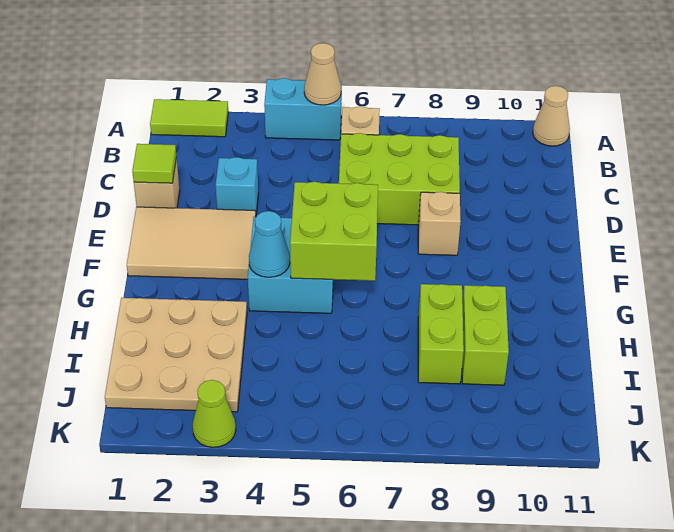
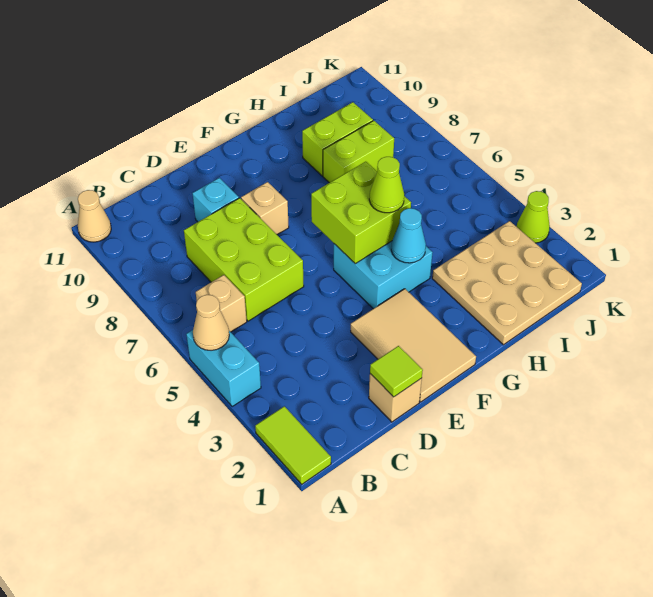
cyan 1x1 brick [216,157,258,215] -> cyan 1x1 brick moved to [193,178,239,222]
none -> lime 1x1 cone [369,157,404,213]

